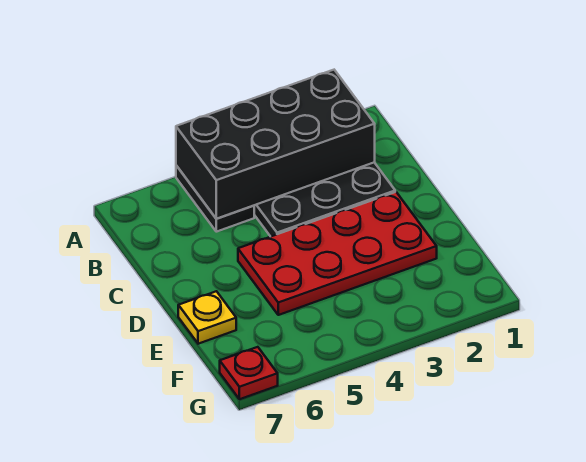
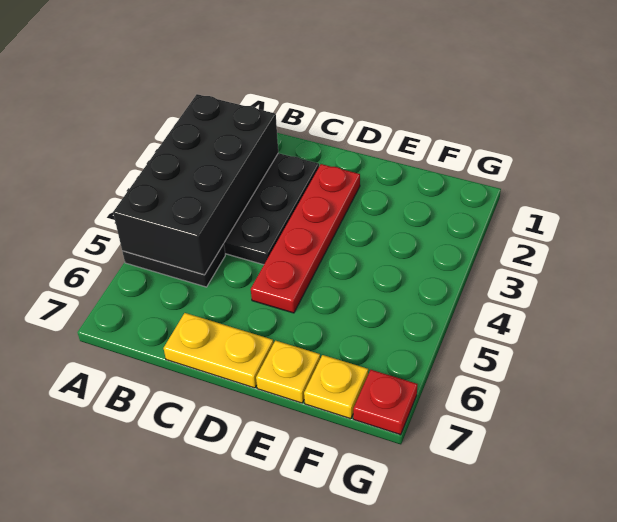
none -> yellow 1x2 plate [163,313,273,388]
red 2x4 plate [238,192,437,315] -> red 1x4 plate [251,164,360,313]
none -> yellow 1x1 plate [304,355,368,419]

